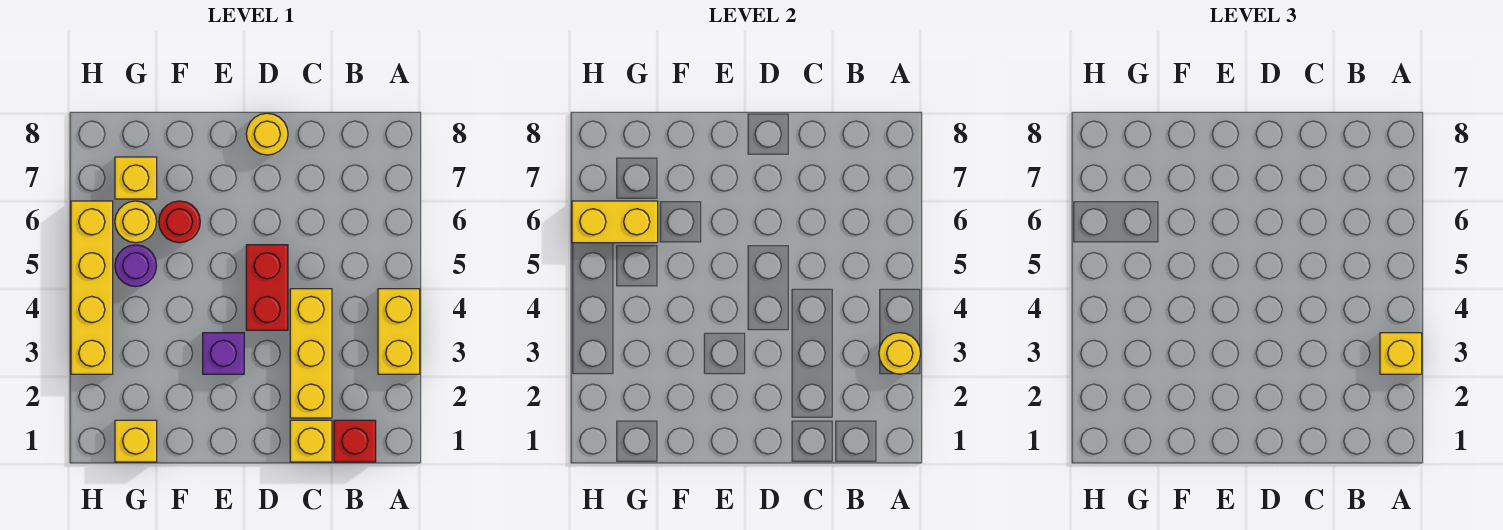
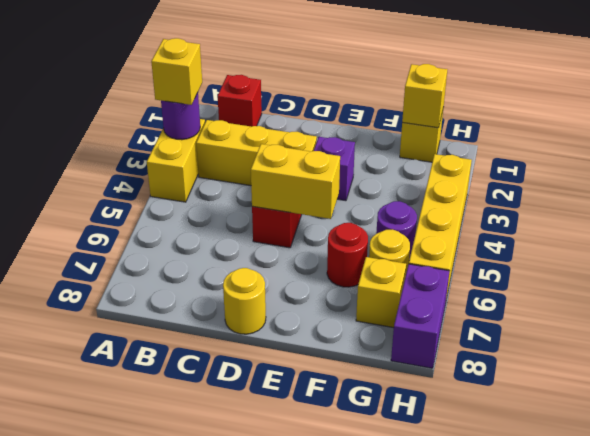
yellow 1x1 round brick [879,333,921,374] -> purple 1x1 round brick [161,93,200,140]
yellow 1x1 brick [290,420,332,462] -> yellow 1x1 brick moved to [402,64,447,128]
yellow 1x3 brick [290,289,332,418] -> yellow 1x3 brick turned to [196,120,317,186]
yellow 1x2 brick [572,201,658,243] -> yellow 1x2 brick moved to [251,144,340,219]
none -> purple 1x2 brick [391,264,449,368]

